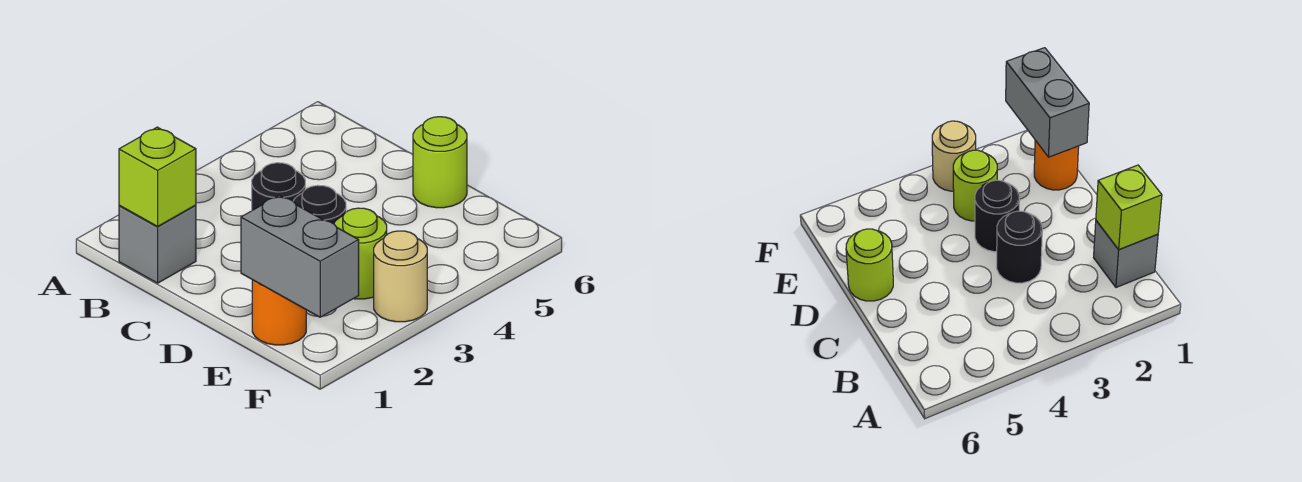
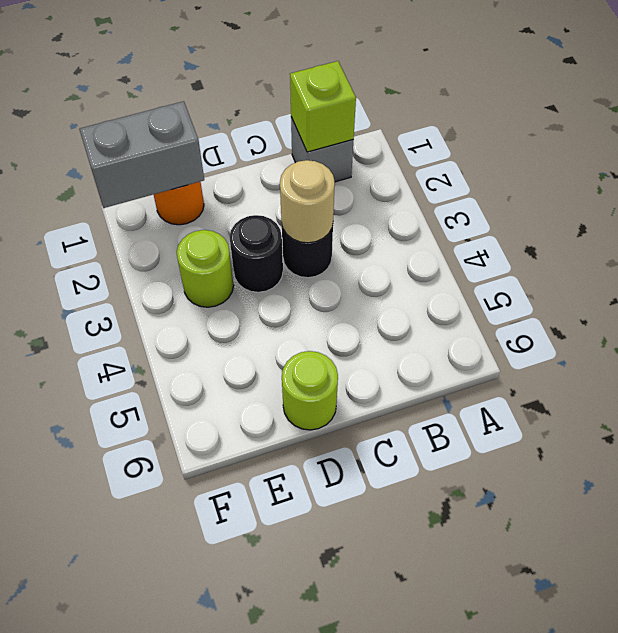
tan 1x1 round brick [374,231,427,322] -> tan 1x1 round brick moved to [280,160,335,243]

